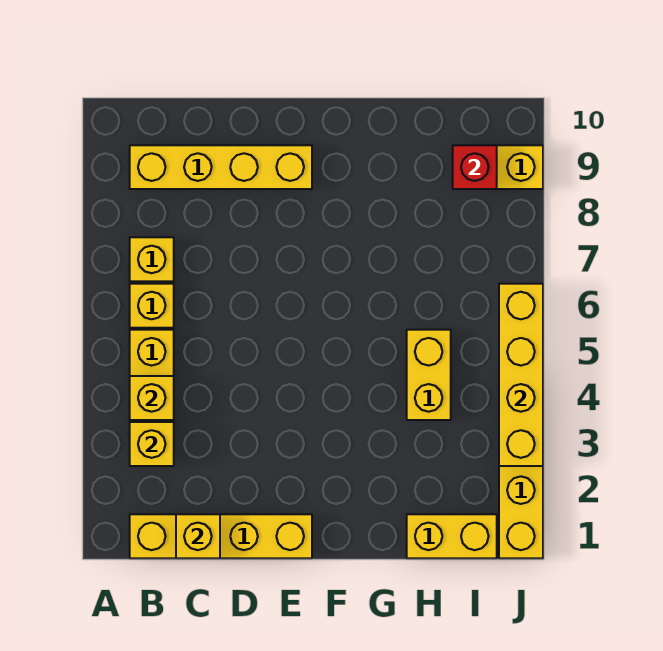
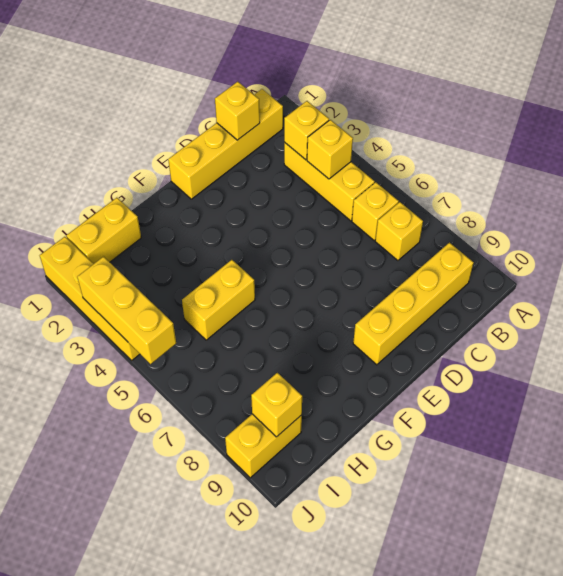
yellow 1x2 brick [407,330,451,420] -> yellow 1x2 brick turned to [182,260,255,340]
red 1x1 brick [453,145,497,189] -> yellow 1x1 brick [251,373,302,437]
yellow 1x4 brick [499,284,543,466] -> yellow 1x3 brick [77,257,176,364]

